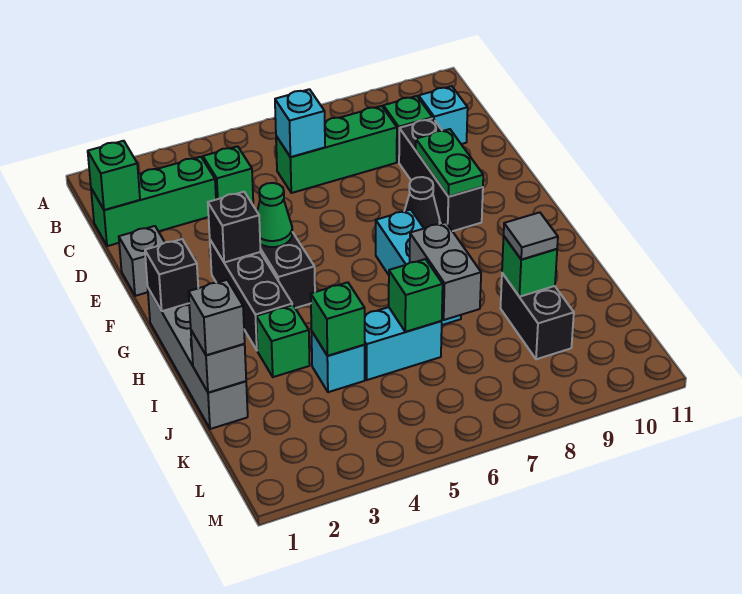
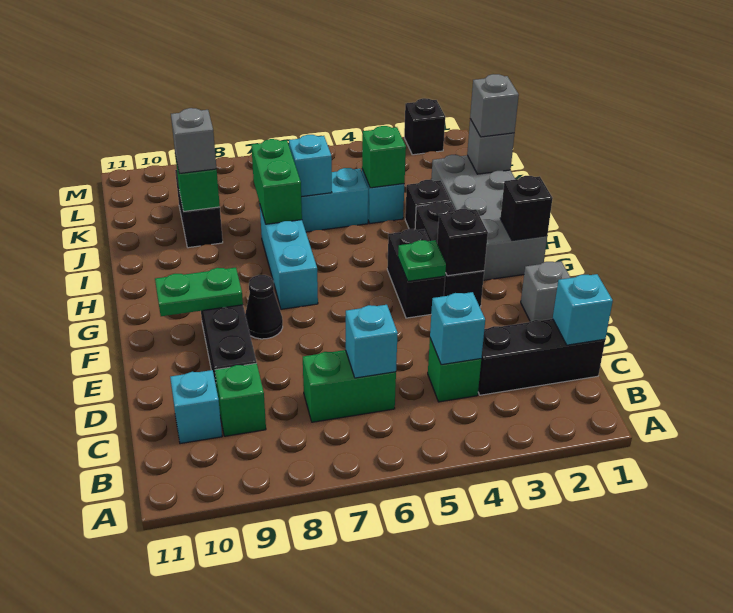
green 1x3 brick [91,157,216,246] -> black 1x3 brick [478,319,605,395]
green 1x1 brick [88,141,140,210] -> cyan 1x1 brick [553,274,613,345]
none -> cyan 1x1 brick [430,292,485,365]
green 1x3 brick [276,106,397,193] -> green 1x2 brick [303,350,396,422]
green 1x2 plate [416,129,483,197] -> green 1x2 plate turned to [155,267,243,316]
green 1x1 cone [257,183,292,247] -> green 1x1 plate [398,240,446,281]
grey 1x4 brick [148,289,248,429] -> grey 2x4 brick [431,155,547,280]
green 1x1 brick [256,305,310,377] -> black 1x1 brick [405,180,450,229]
grey 1x2 brick [410,222,481,320] -> green 1x2 brick [251,139,302,224]
green 1x1 brick [389,259,443,332] -> cyan 1x1 brick [289,135,332,197]
grey 1x1 tile [504,212,558,259] -> grey 1x1 brick [171,108,217,173]
none -> black 1x1 brick [404,98,445,155]

